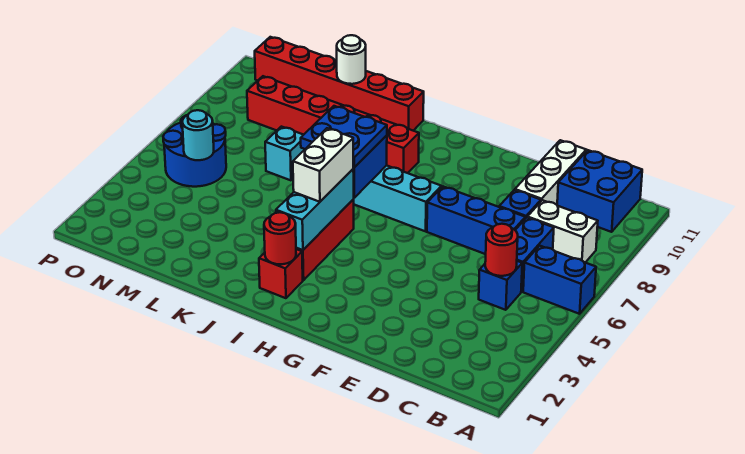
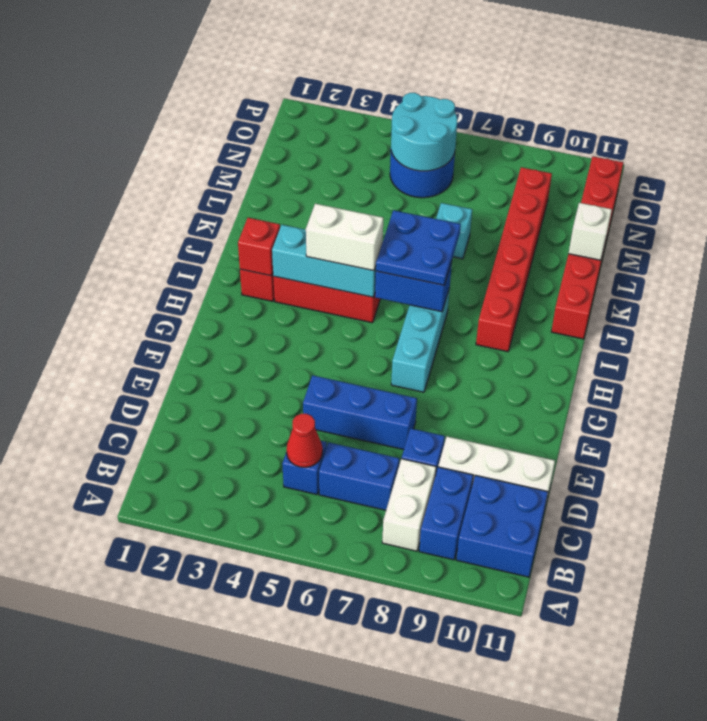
blue 1x2 brick [523,246,596,314] -> blue 1x2 brick moved to [419,467,473,560]
red 1x1 round brick [485,224,518,276] -> red 1x1 cone [287,414,323,467]
blue 1x3 brick [427,187,525,254] -> blue 1x3 brick turned to [303,375,417,450]
red 1x1 round brick [264,212,296,264] -> red 1x1 brick [238,218,280,276]
white 1x1 round brick [337,35,366,84] -> white 1x1 brick [569,203,612,260]
cyan 1x1 round brick [182,110,214,160] -> cyan 2x2 round brick [391,93,457,171]

